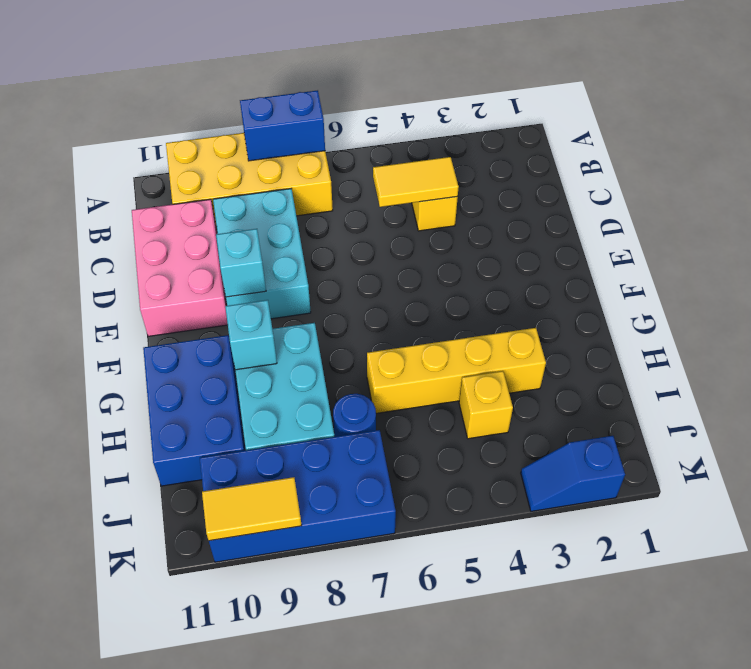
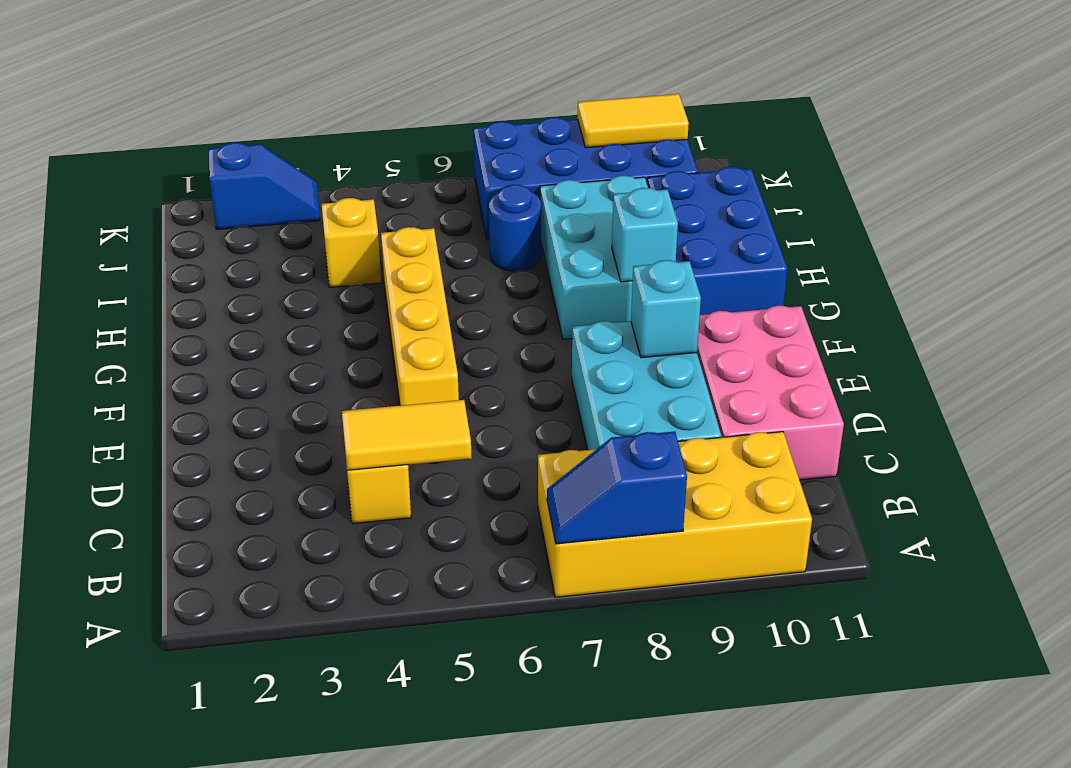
blue 1x2 brick [240,90,325,161] -> blue 1x2 slope [547,431,687,544]
yellow 1x4 brick [367,328,546,413] -> yellow 1x4 brick turned to [381,227,459,406]

